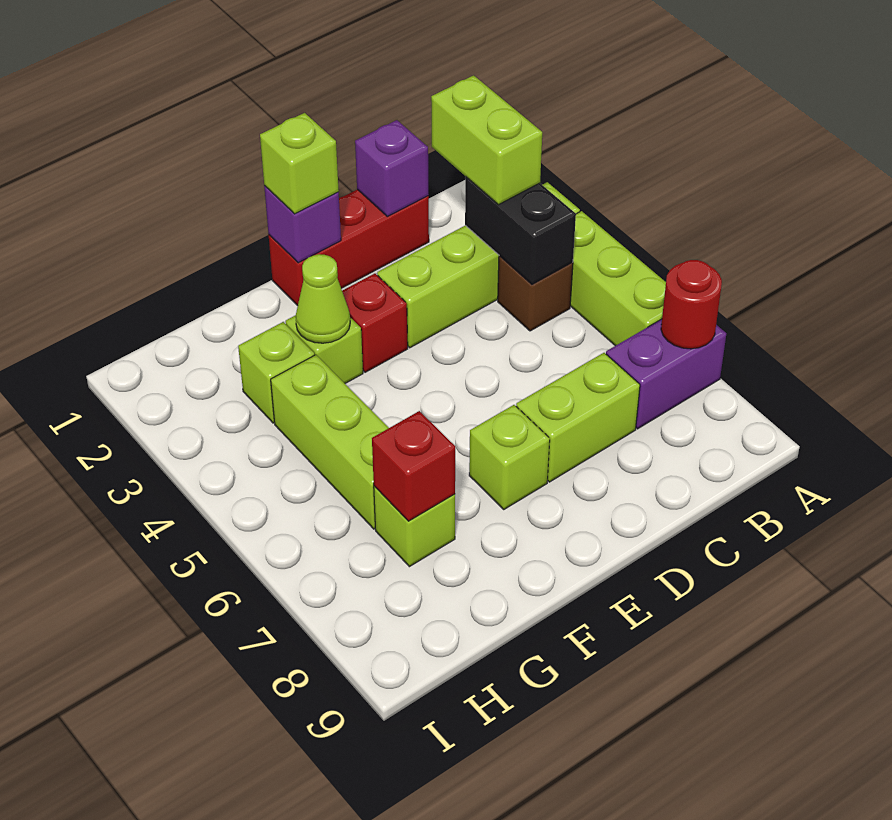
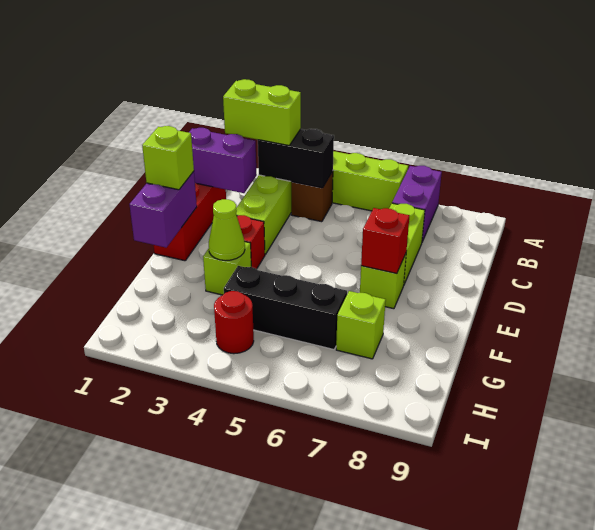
red 1x1 round brick [661,260,722,349] -> red 1x1 round brick moved to [214,291,254,354]
purple 1x1 brick [355,120,429,217] -> purple 1x2 brick [189,128,257,193]
purple 1x1 brick [264,186,341,263] -> purple 1x2 brick [129,171,197,248]
lime 1x1 brick [238,322,314,423] -> none
lime 1x3 brick [271,355,389,529] -> black 1x3 brick [224,266,347,349]
red 1x1 brick [372,411,455,521] -> red 1x1 brick moved to [361,208,410,273]

